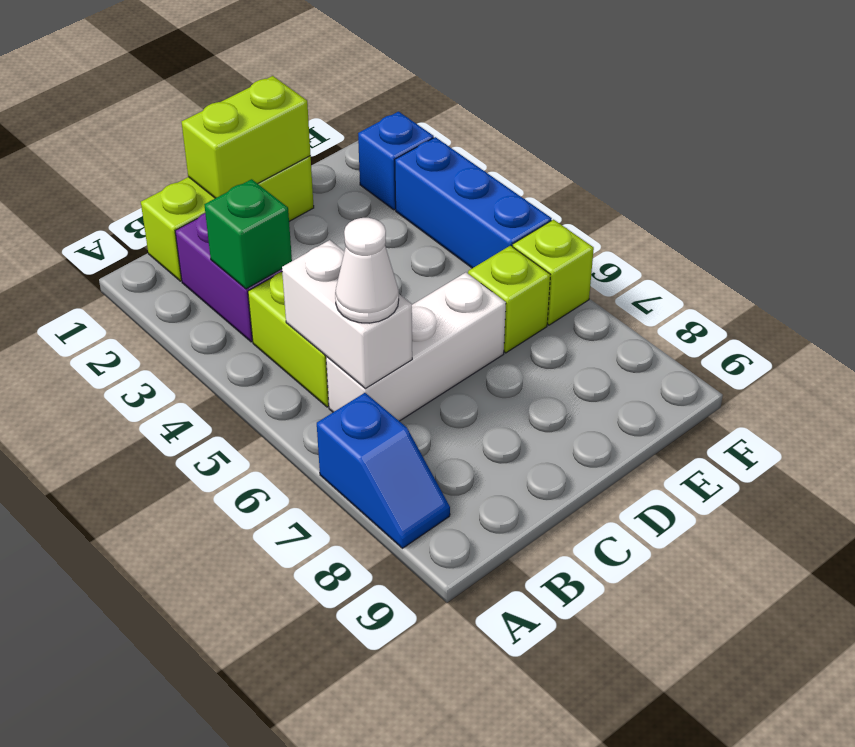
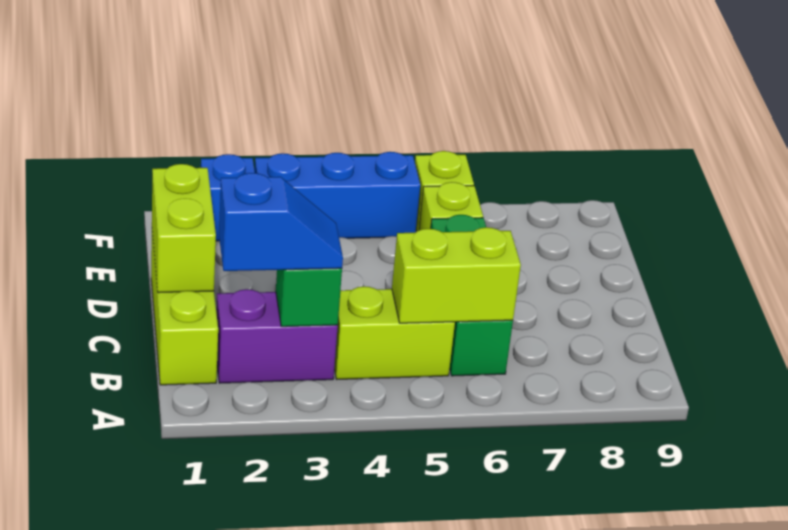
blue 1x2 slope [317,393,450,548] -> blue 1x2 slope moved to [219,173,343,271]
white 1x2 brick [282,240,412,389] -> lime 1x2 brick [392,227,521,323]
white 1x3 brick [326,272,506,421] -> green 1x3 brick [431,215,513,376]
white 1x1 cone [335,218,399,323] -> none

